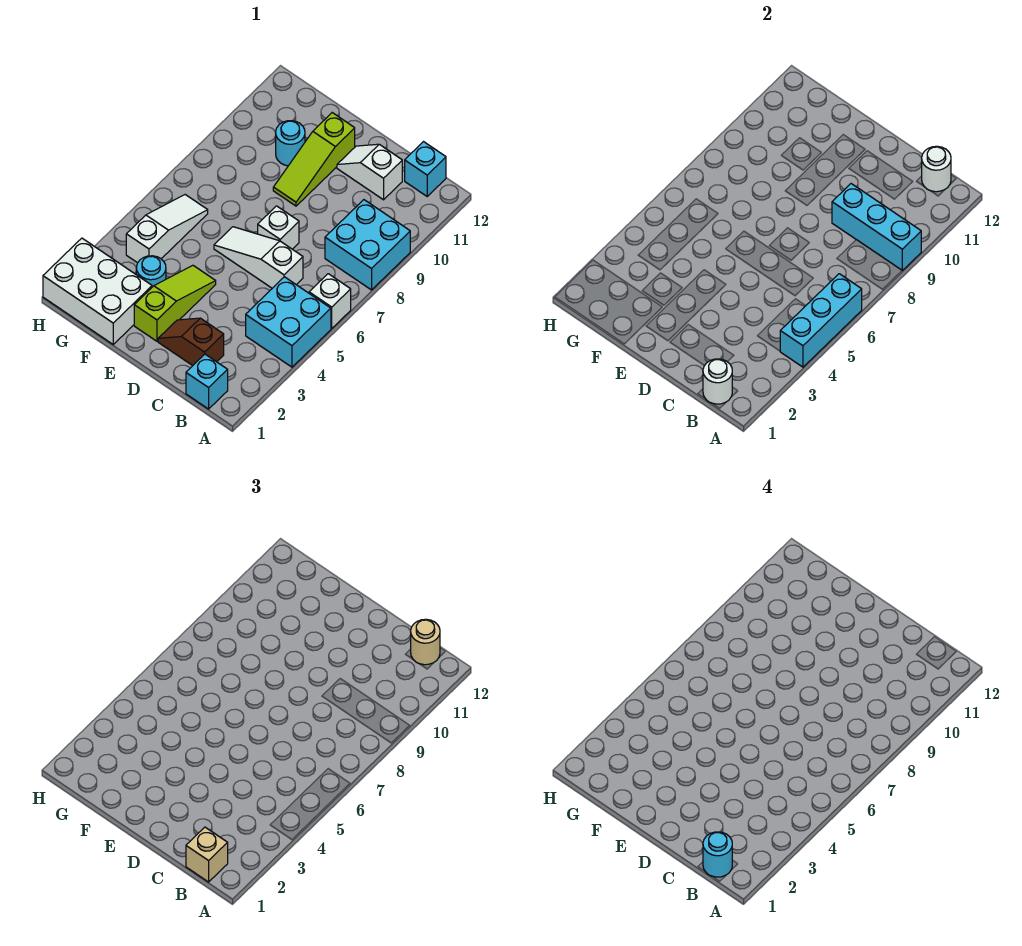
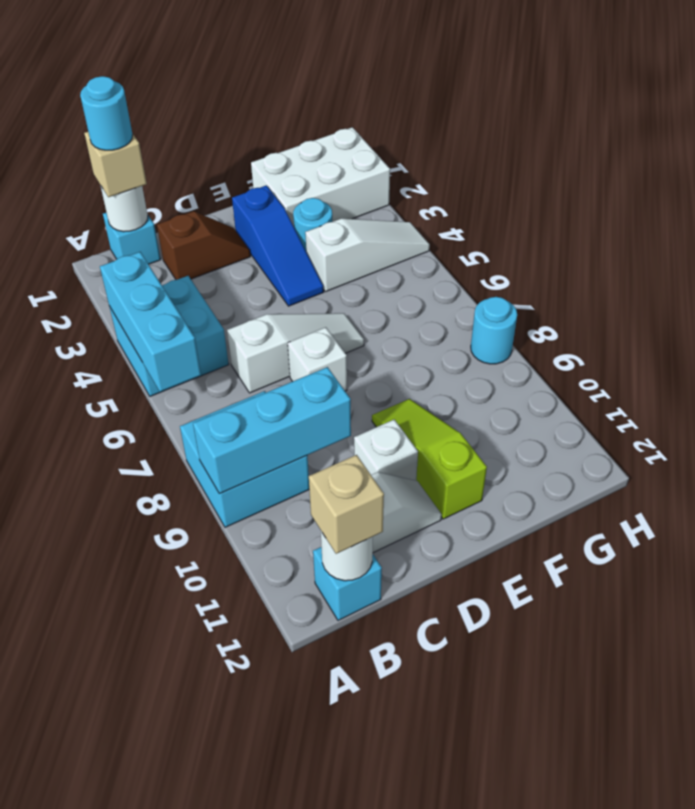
white 1x1 brick [309,274,351,328] -> white 1x1 brick moved to [354,420,418,481]
tan 1x1 round brick [411,619,440,665] -> tan 1x1 brick [309,455,384,554]
lime 1x3 slope [134,265,216,341] -> blue 1x3 slope [232,185,324,306]
cyan 1x1 round brick [276,121,305,166] -> cyan 1x1 round brick moved to [471,297,517,364]
white 1x3 slope [126,195,208,263] -> white 1x3 slope turned to [305,219,430,292]

